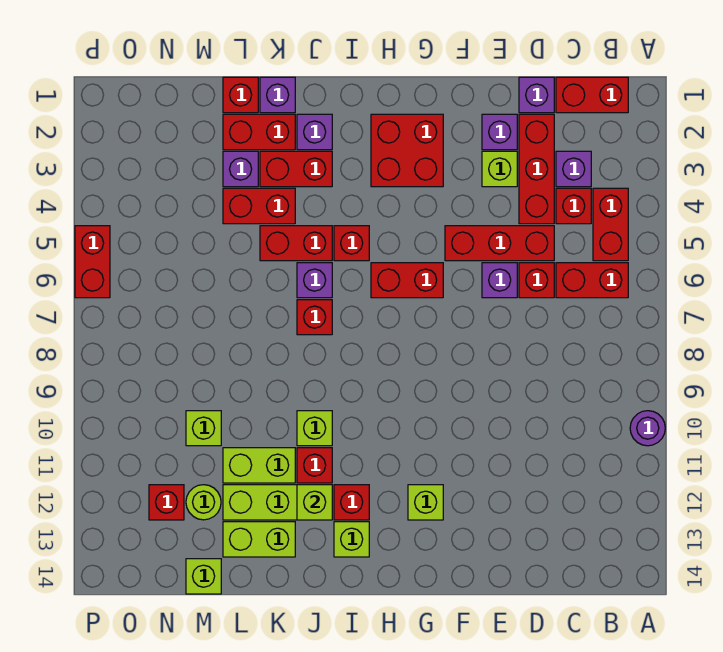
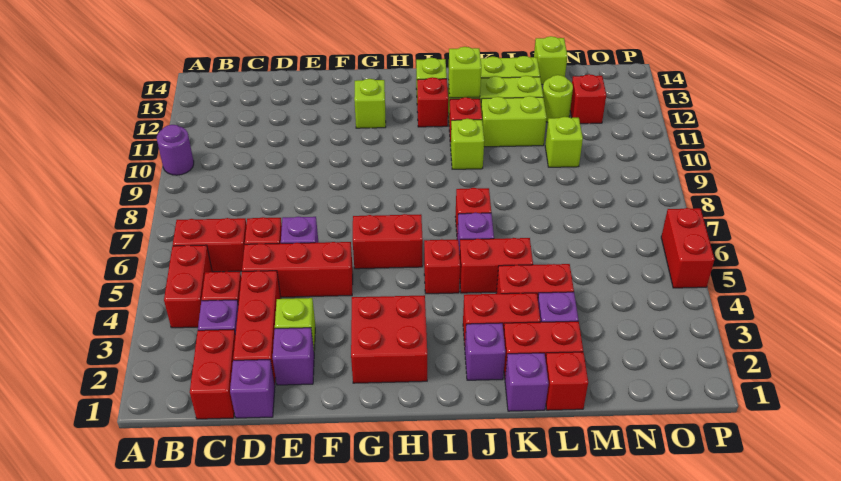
red 1x2 brick [556,77,628,113] -> red 1x2 brick turned to [190,329,235,419]

